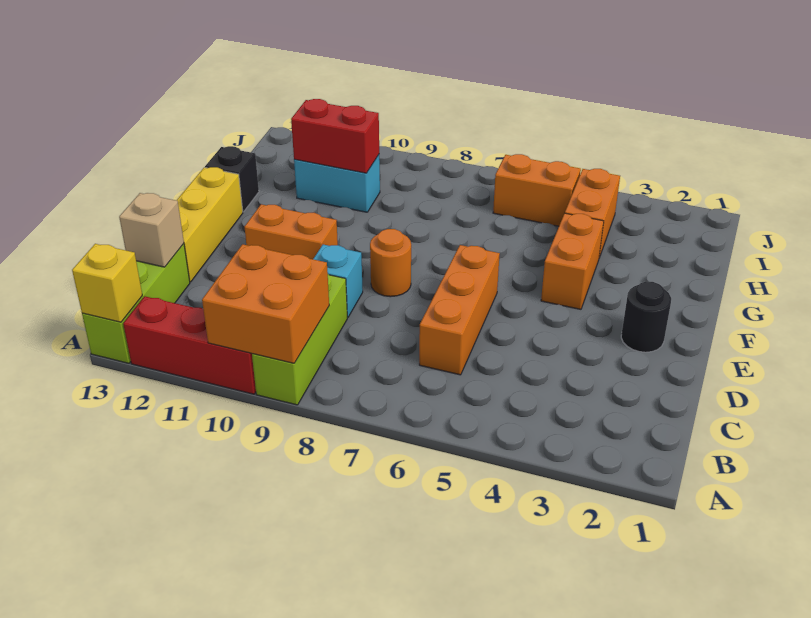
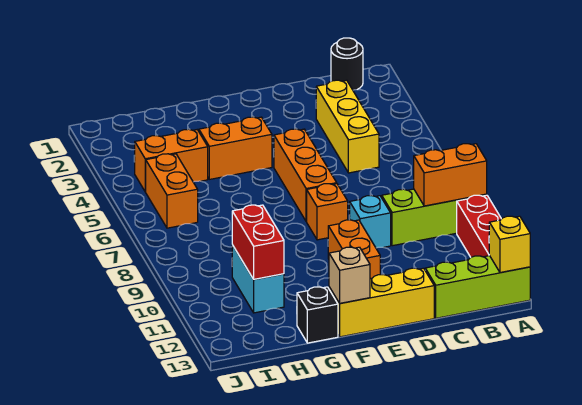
orange 2x2 brick [202,244,329,363] -> orange 1x2 brick [414,144,487,206]
none -> yellow 1x3 brick [316,80,379,173]
orange 1x3 brick [419,245,500,375] -> orange 1x3 brick turned to [274,129,337,222]
tan 1x1 brick [119,193,184,267] -> tan 1x1 brick moved to [329,247,370,303]
black 1x1 round brick [621,282,671,352] -> black 1x1 round brick moved to [331,38,363,90]
orange 1x1 round brick [370,229,411,297] -> orange 1x1 brick [307,184,348,240]

